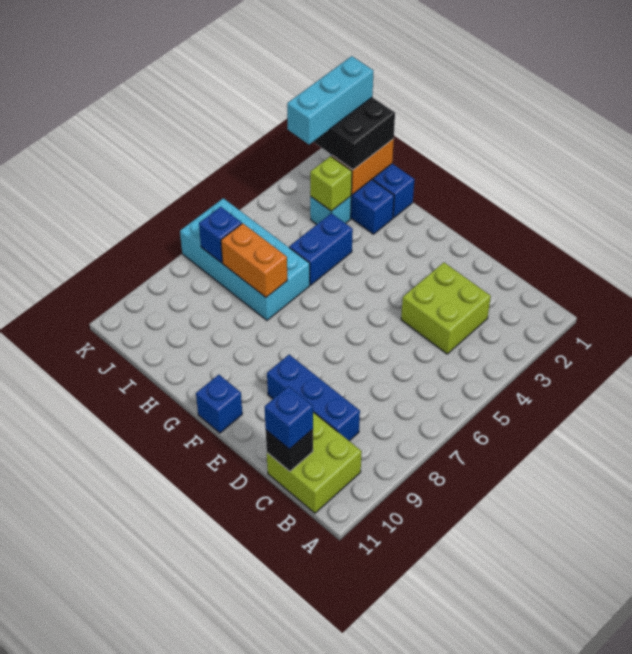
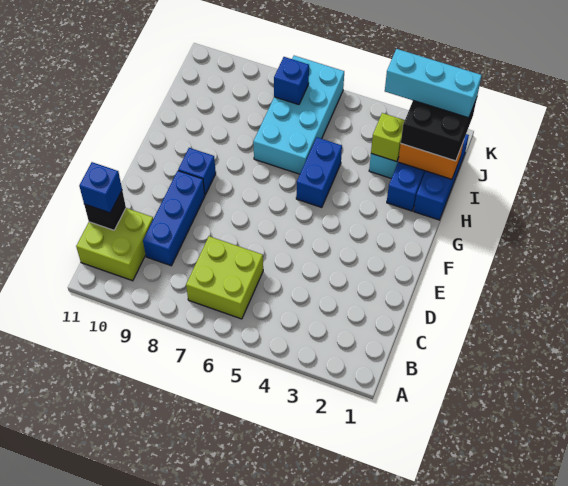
lime 2x2 brick [401,262,491,354] -> lime 2x2 brick moved to [186,236,263,319]
blue 1x1 brick [196,375,242,433] -> blue 1x1 brick moved to [178,148,216,195]
blue 1x2 brick [289,213,353,285] -> blue 1x2 brick turned to [296,137,342,208]
orange 1x2 brick [221,223,287,297] -> none

